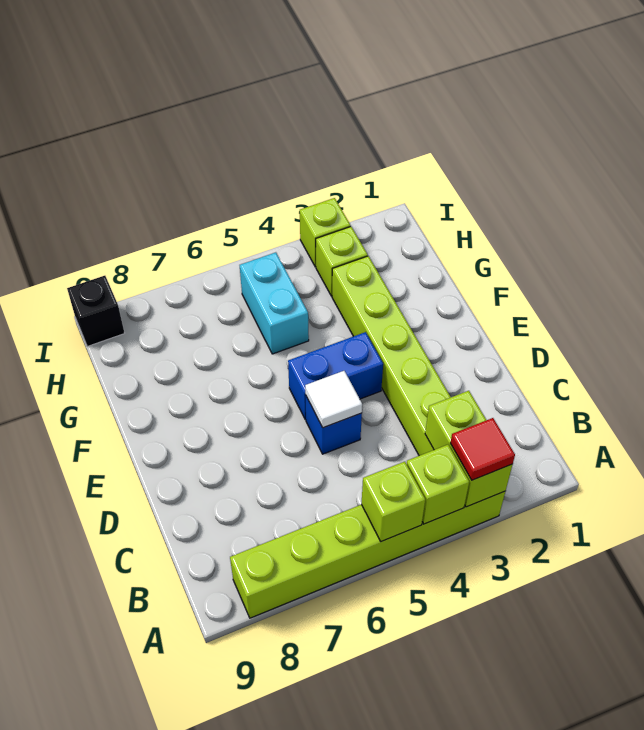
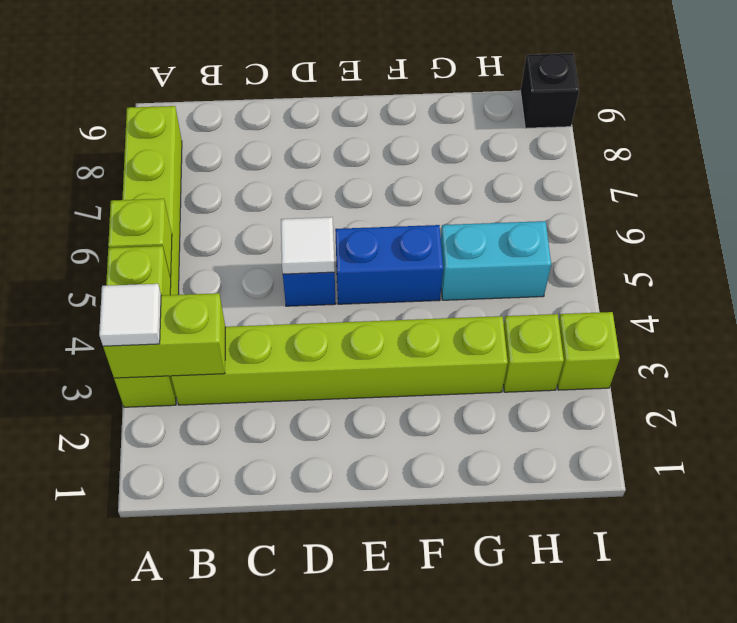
red 1x1 tile [450,418,515,480] -> white 1x1 tile [99,284,161,346]
blue 1x2 brick [288,332,383,420] -> blue 1x2 brick turned to [335,225,443,304]

